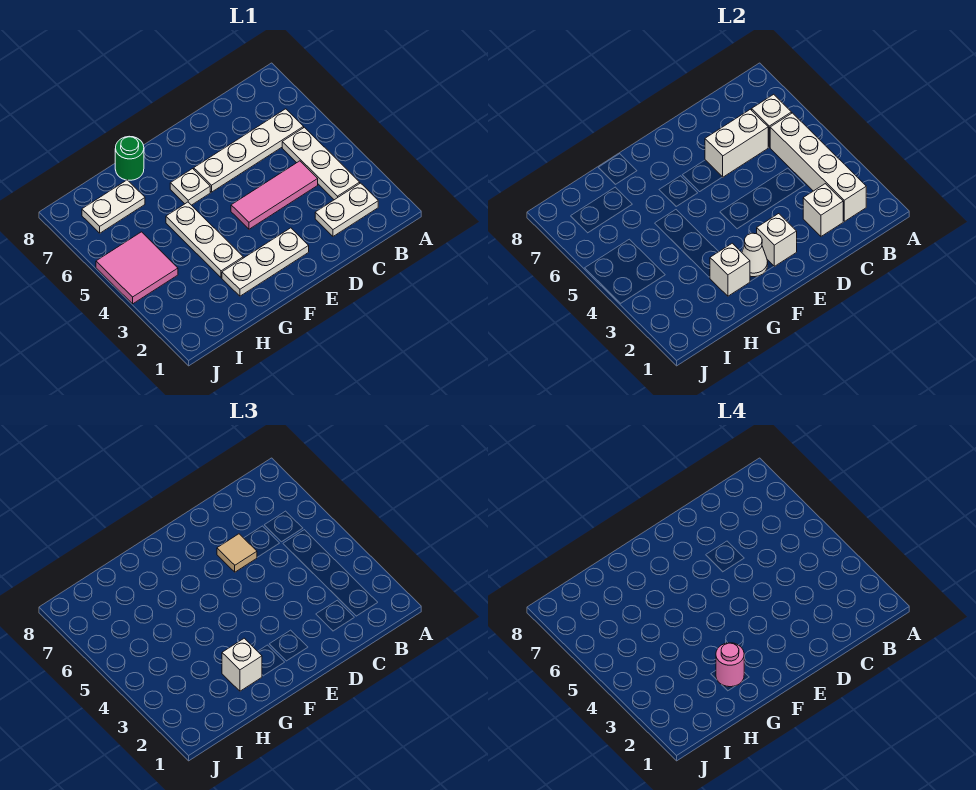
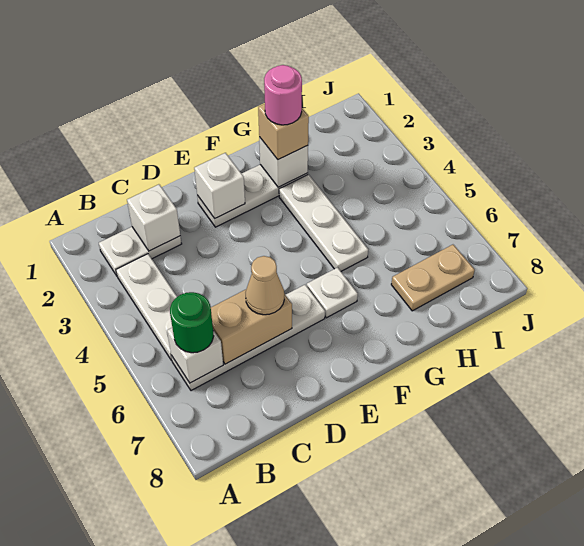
white 1x4 brick [770,113,866,221] -> none
pink 1x3 tile [231,161,318,229] -> none
white 1x2 brick [705,109,768,177] -> tan 1x2 brick [211,289,292,364]
tan 1x1 tile [217,534,257,572] -> tan 1x1 cone [246,256,284,315]
white 1x1 cone [742,233,768,277] -> none
white 1x1 brick [222,638,262,691] -> tan 1x1 brick [258,104,309,160]
green 1x1 round brick [115,136,144,180] -> green 1x1 round brick moved to [170,292,214,353]
white 1x2 plate [82,180,145,233] -> tan 1x2 plate [391,245,475,311]
pink 2x2 tile [96,232,178,304] -> none

